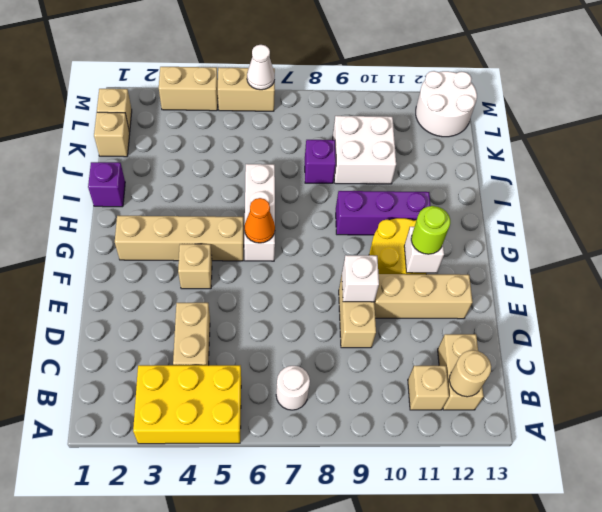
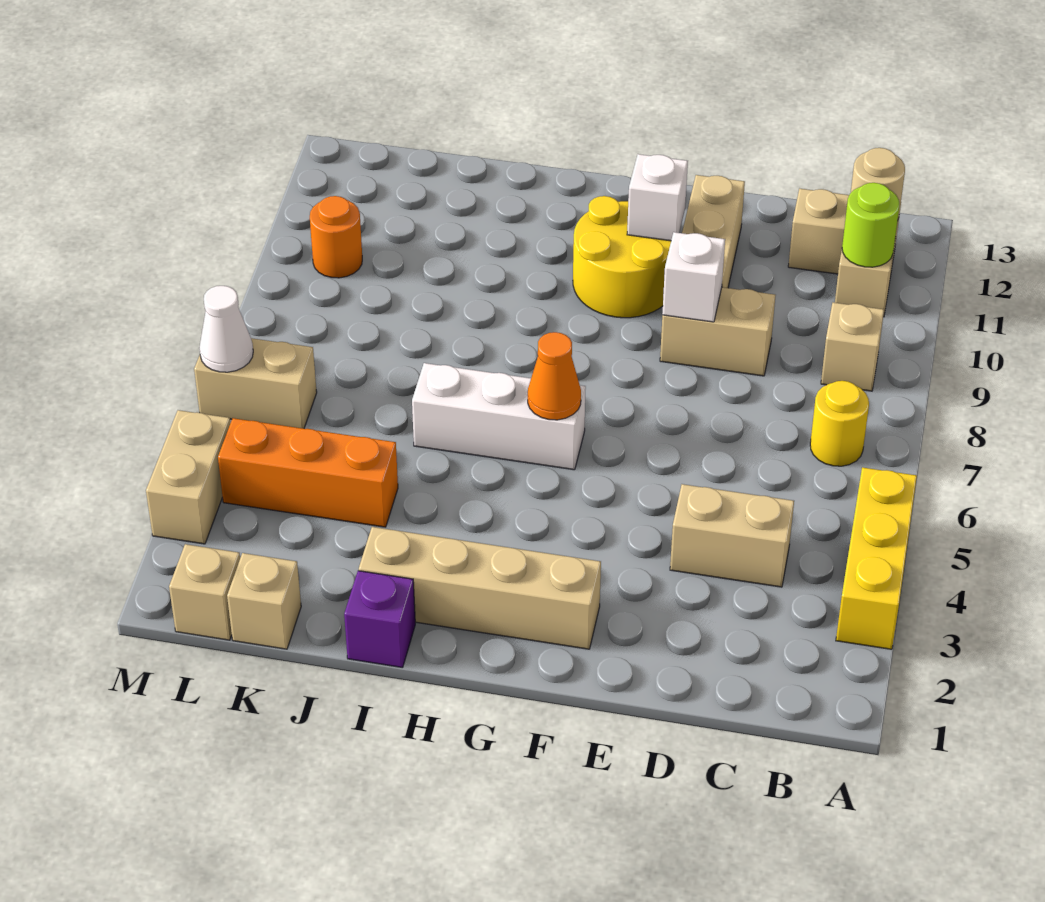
yellow 2x3 brick [133,365,241,444] -> yellow 1x3 brick [836,467,917,649]
white 1x1 round brick [276,366,310,410] -> yellow 1x1 round brick [810,381,869,466]
tan 1x1 brick [178,244,212,289] -> tan 1x1 brick moved to [821,303,884,391]
lime 1x1 round brick [411,206,450,254] -> lime 1x1 round brick moved to [842,183,899,267]
tan 1x4 brick [115,216,244,261] -> tan 1x4 brick turned to [359,527,601,649]
purple 1x3 brick [336,191,430,235] -> none
none -> orange 1x3 brick [218,418,398,527]
purple 1x1 brick [305,140,336,183] -> none
white 2x2 brick [333,116,396,184] -> none
none -> orange 1x1 round brick [310,196,362,278]
white 2x2 round brick [416,71,477,137] -> none
tan 1x2 brick [218,68,275,111] -> tan 1x2 brick turned to [194,338,317,429]

